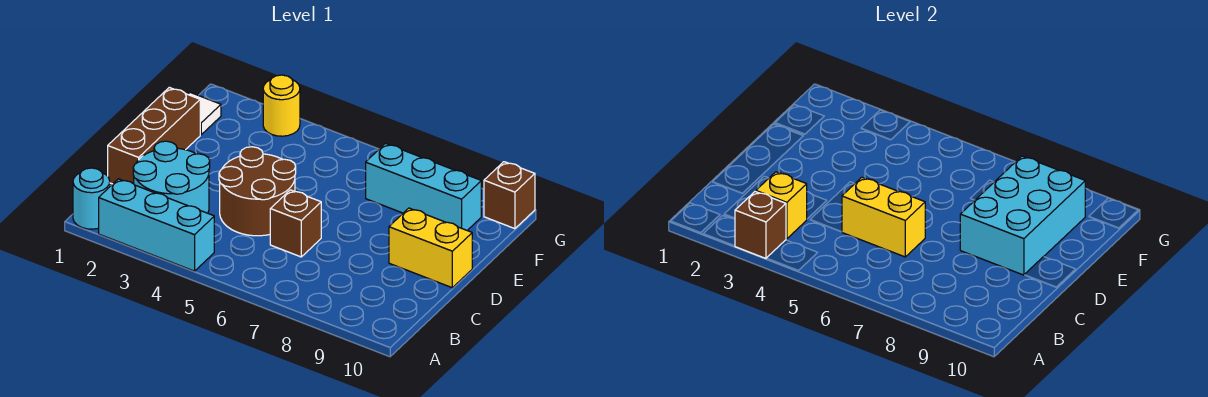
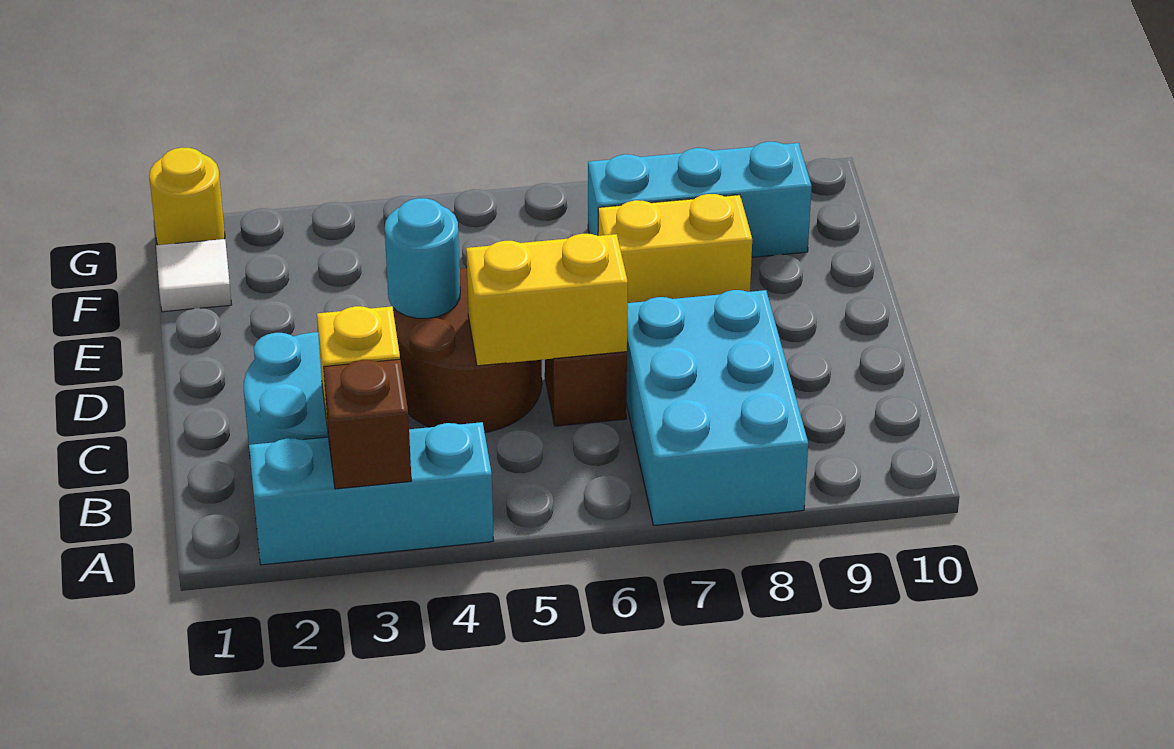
cyan 1x1 round brick [73,168,110,229] -> cyan 1x1 round brick moved to [385,198,460,319]
brown 1x3 brick [108,87,200,184] -> none
cyan 2x3 brick [960,156,1085,275] -> cyan 2x3 brick moved to [626,290,808,525]
yellow 1x2 brick [389,208,472,288] -> yellow 1x2 brick moved to [598,194,752,303]
yellow 1x1 round brick [263,75,300,136] -> yellow 1x1 round brick moved to [149,148,225,245]
brown 1x1 brick [484,162,535,229] -> none

